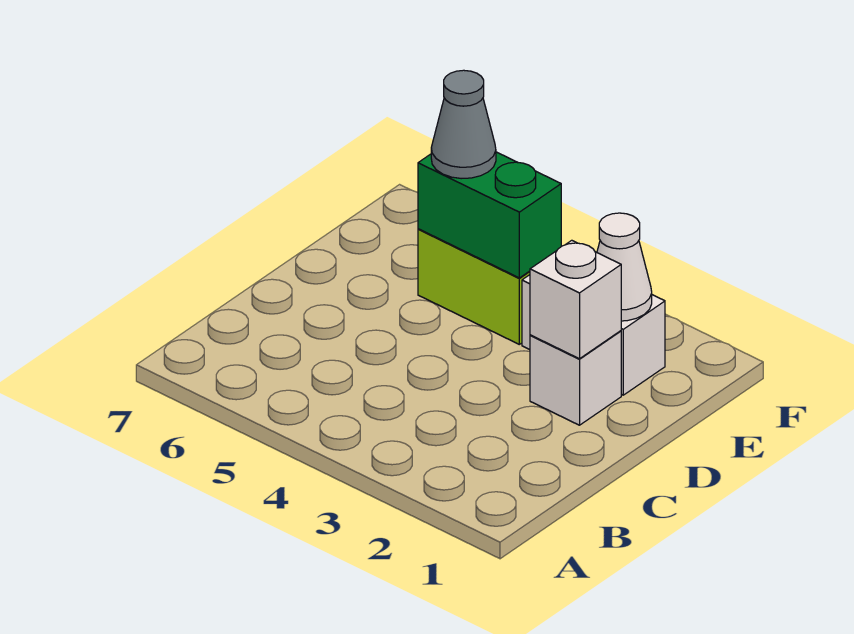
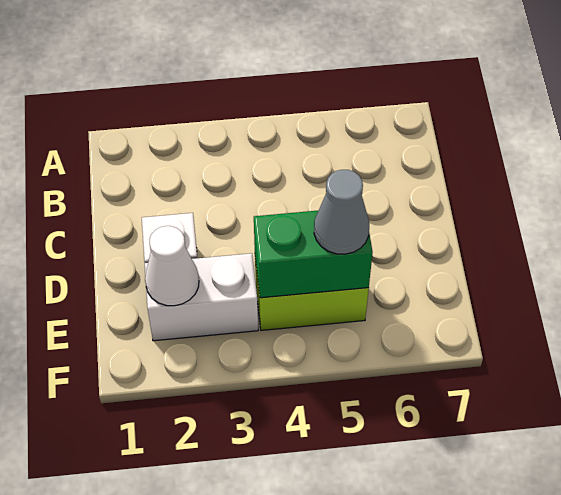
white 1x1 brick [530,240,621,359] -> none

